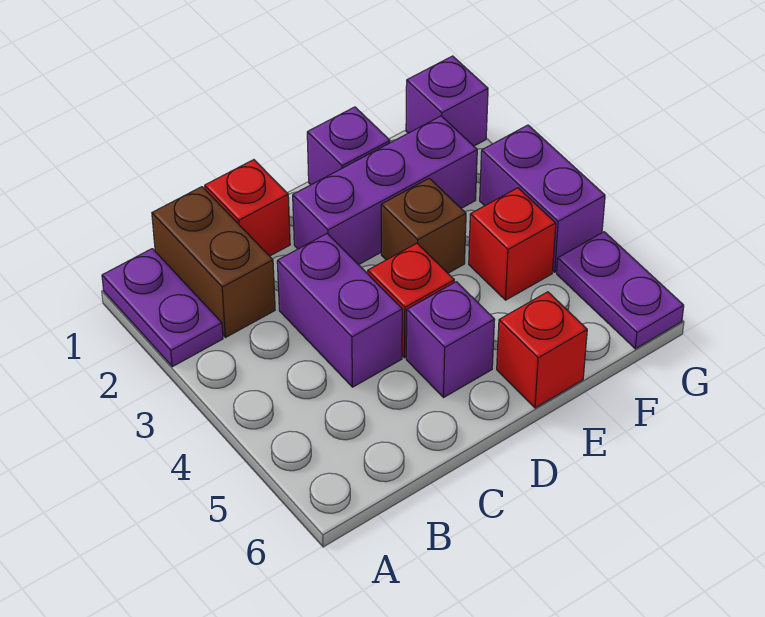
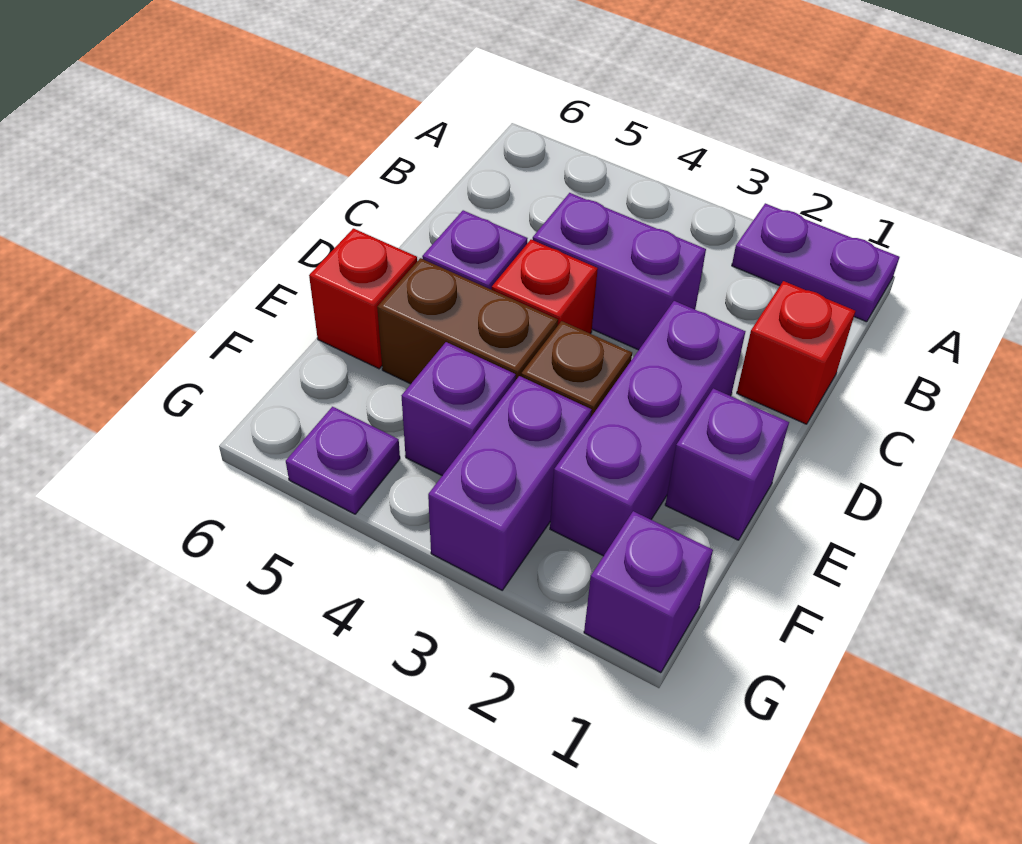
brown 1x2 brick [152,187,275,338] -> brown 1x2 brick moved to [377,258,558,384]
red 1x1 brick [469,188,556,300] -> purple 1x1 brick [402,342,516,476]
purple 1x2 brick [480,125,605,272] -> purple 1x2 brick turned to [428,376,592,590]
purple 1x2 plate [557,232,684,349] -> purple 1x1 plate [286,407,400,514]

